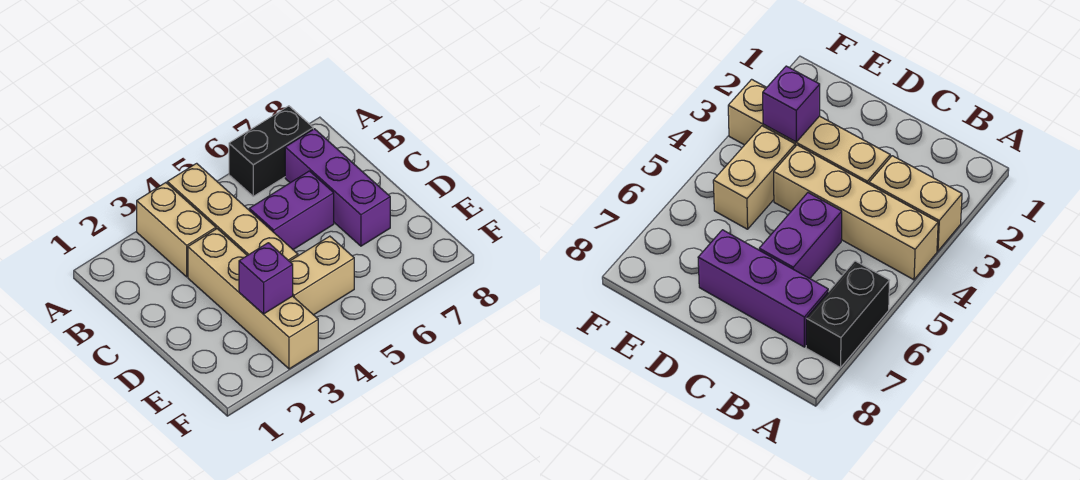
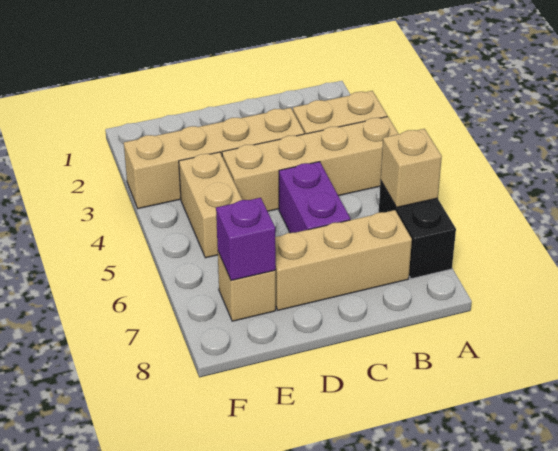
none -> tan 1x1 brick [381,129,442,207]
purple 1x3 brick [285,129,390,246] -> tan 1x3 brick [275,210,412,310]
purple 1x1 brick [239,243,293,314] -> purple 1x1 brick moved to [216,198,276,281]
none -> tan 1x1 brick [218,252,276,321]

